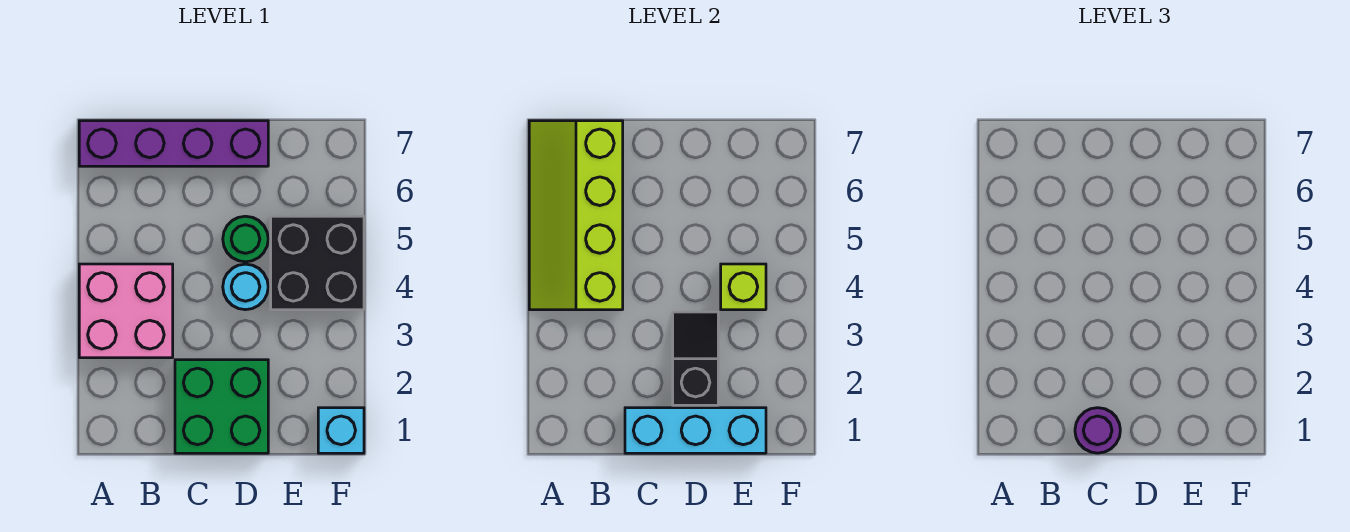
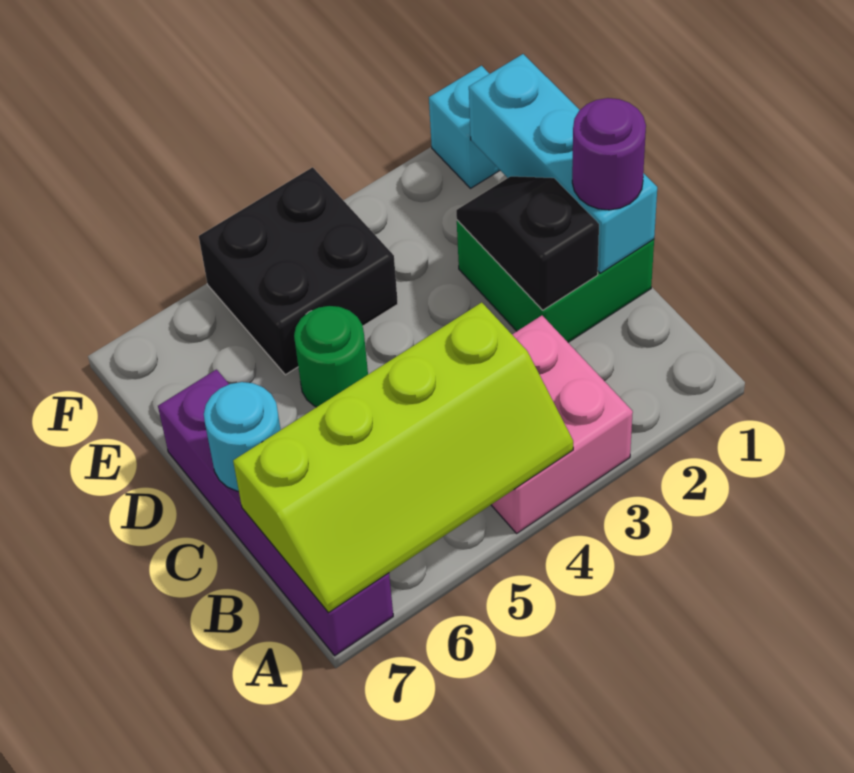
black 1x2 slope [673,312,718,405] -> black 1x2 slope turned to [456,176,599,310]
cyan 1x1 round brick [223,264,268,310] -> cyan 1x1 round brick moved to [204,382,281,491]
lime 1x1 brick [721,264,766,310] -> none

